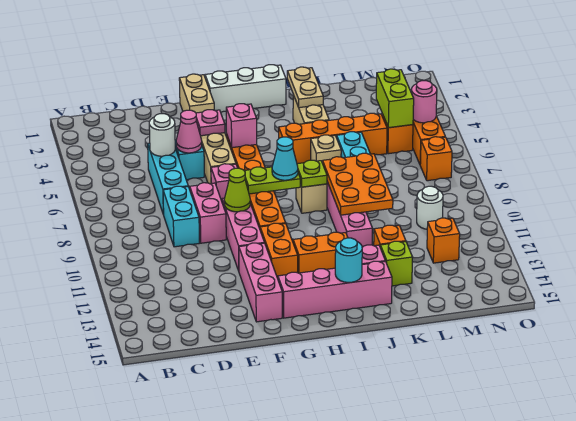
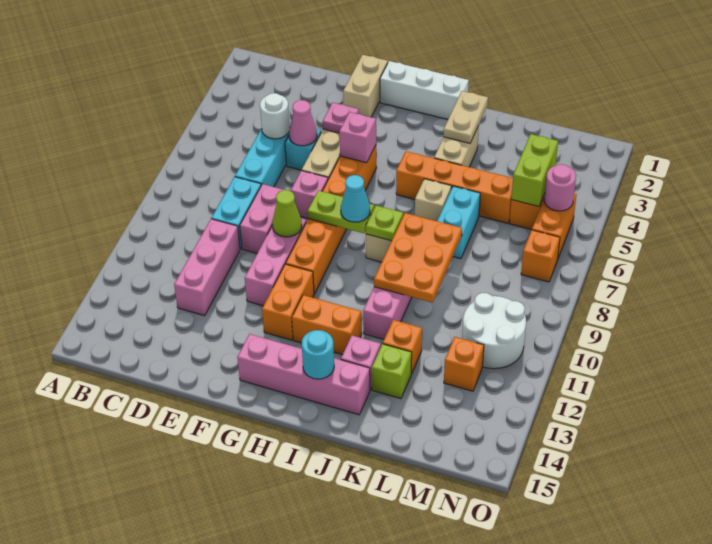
pink 1x3 brick [239,243,282,322] -> pink 1x3 brick moved to [174,219,240,316]
white 1x1 round brick [417,186,443,229] -> white 2x2 round brick [462,293,526,369]

